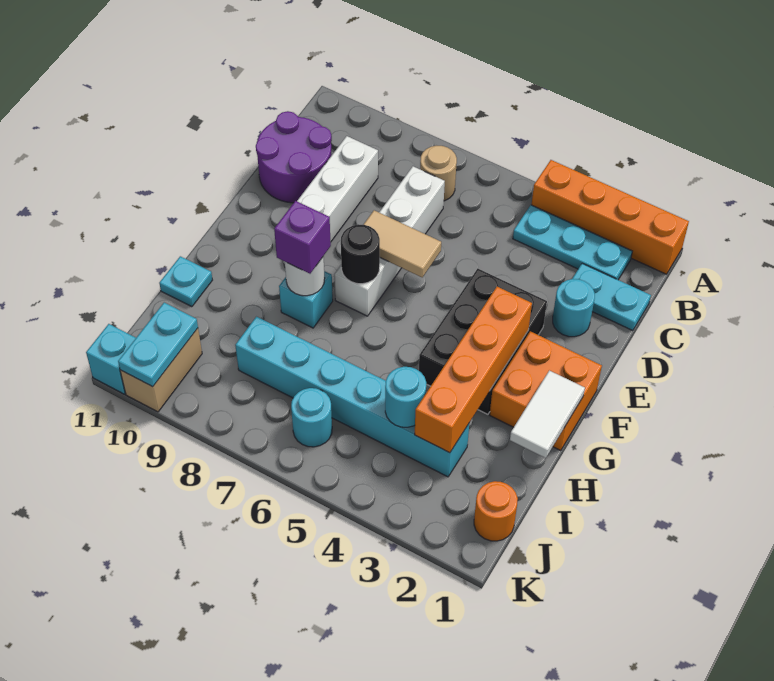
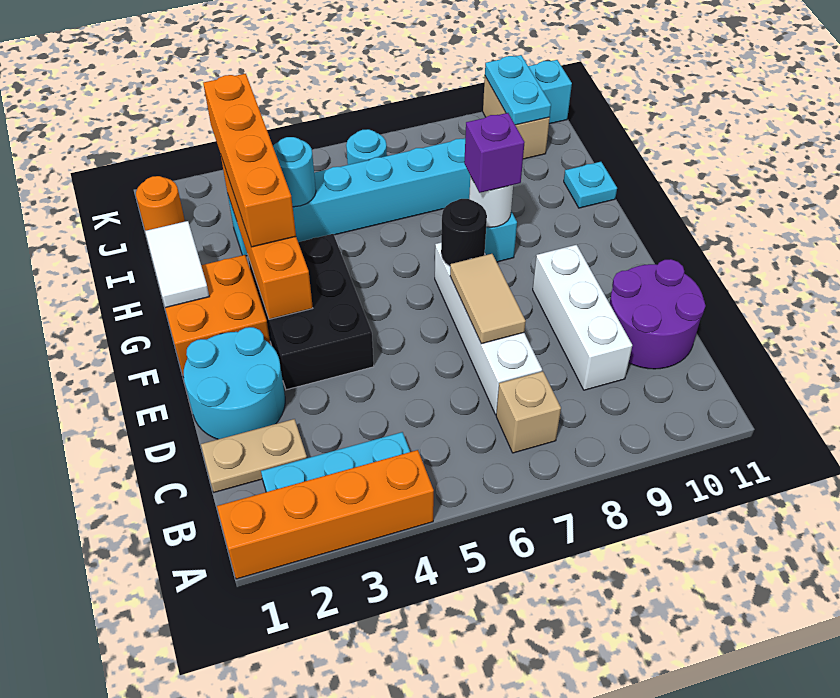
tan 1x1 round brick [420,146,457,201] -> tan 1x1 brick [496,371,561,453]
cyan 1x2 plate [572,264,651,331] -> tan 1x2 plate [201,419,307,492]
cyan 1x1 round brick [553,279,595,337] -> cyan 2x2 round brick [184,327,285,439]
tan 1x2 tile [363,210,441,277] -> tan 1x2 tile turned to [450,254,526,344]
none -> orange 1x4 brick [203,74,296,247]

